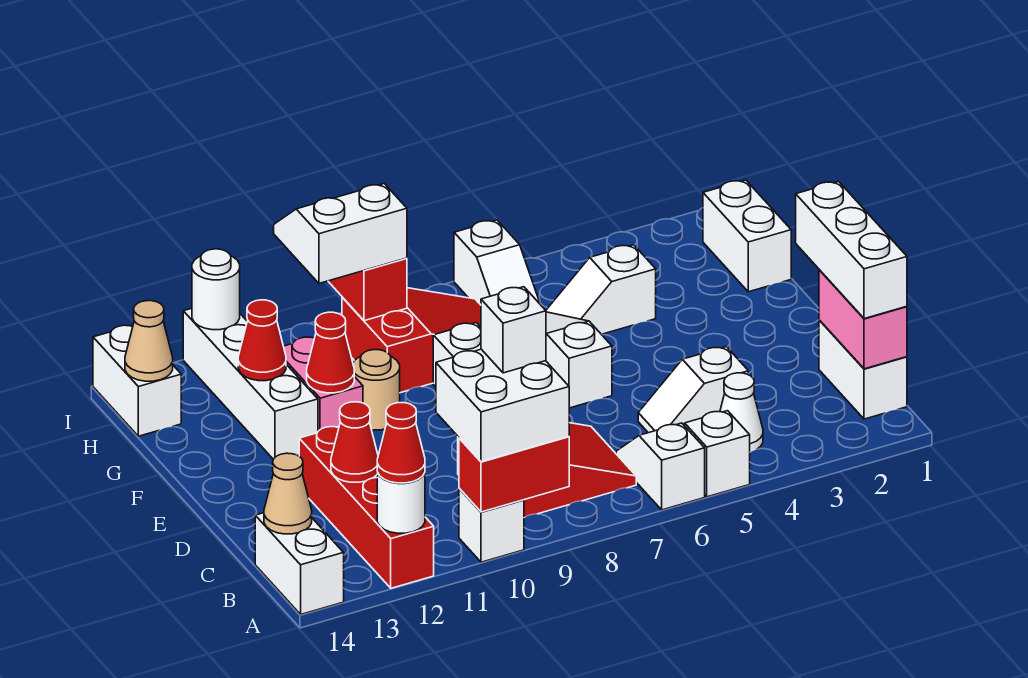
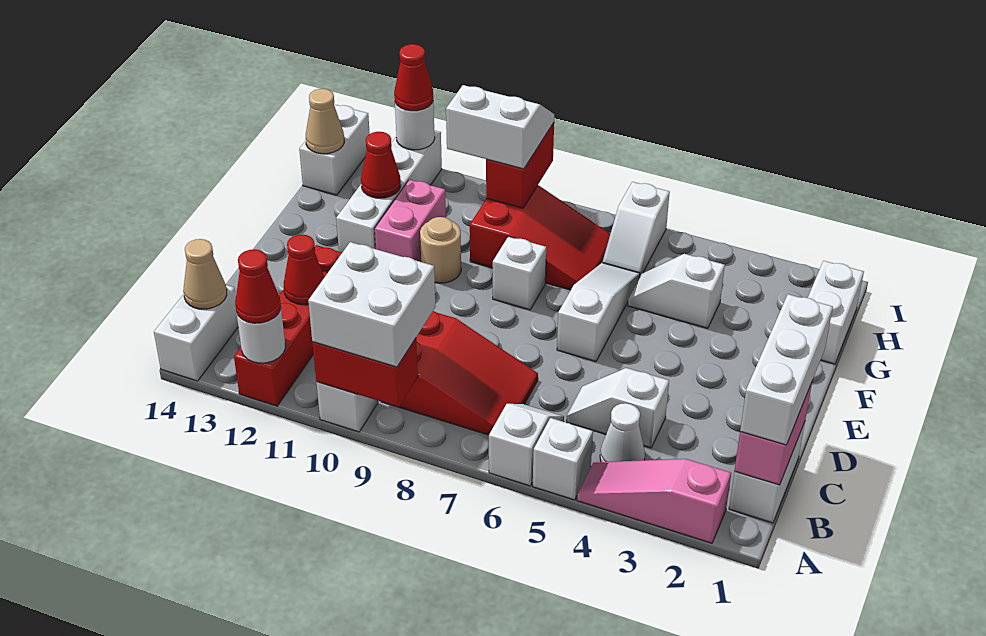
none -> pink 1x3 slope [577,459,731,543]
white 1x1 brick [481,287,546,373] -> none
red 1x1 cone [307,312,354,393] -> red 1x1 cone moved to [394,44,433,111]

